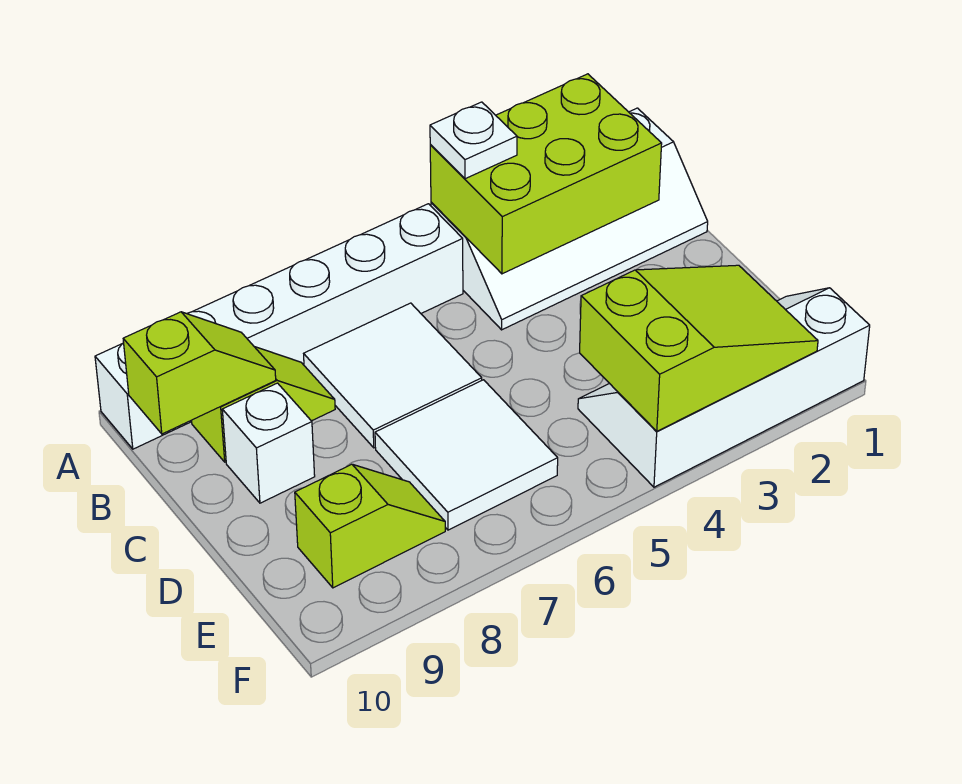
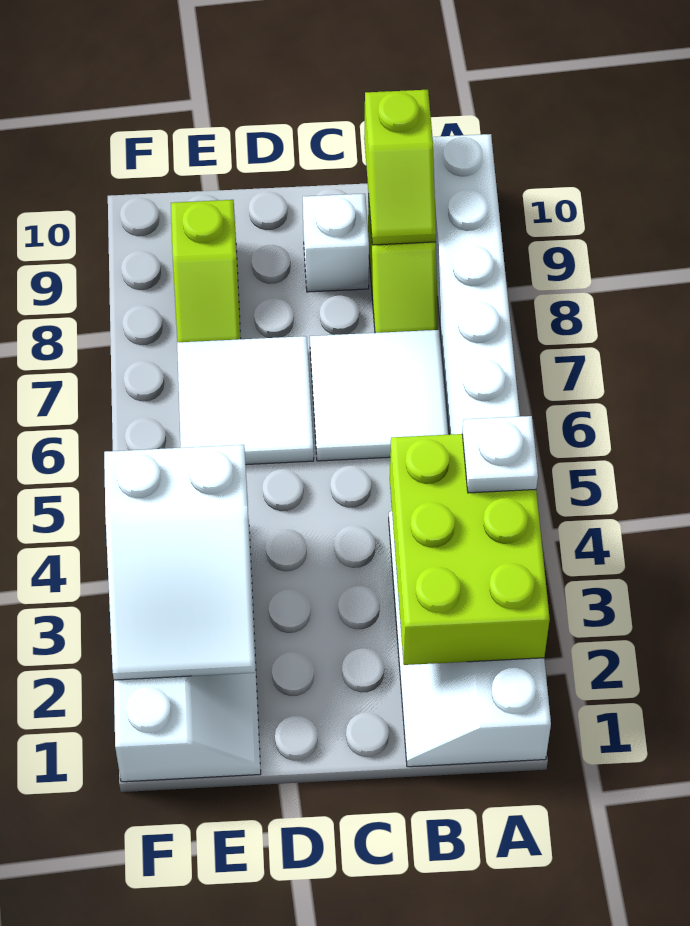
lime 2x3 slope [580,265,818,431] -> white 2x3 slope [104,445,255,680]

